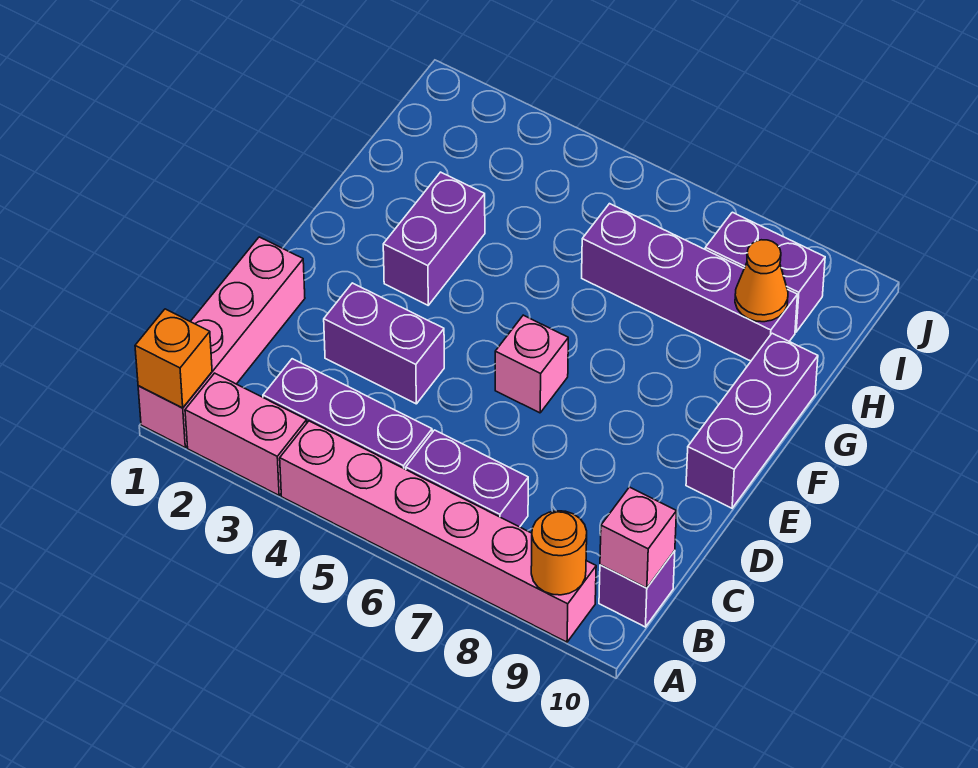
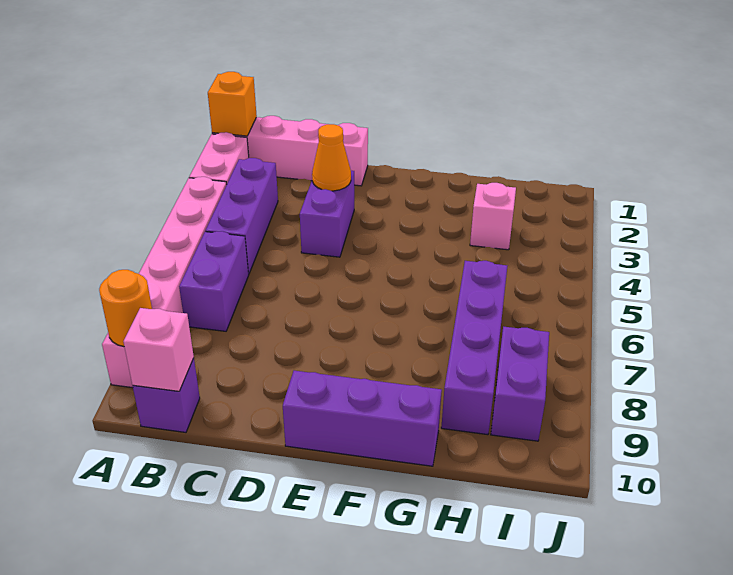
pink 1x1 brick [495,315,568,413] -> pink 1x1 brick moved to [470,183,516,250]
purple 1x2 brick [383,172,485,305] -> none
orange 1x1 cone [735,240,788,322] -> orange 1x1 cone moved to [312,124,351,191]

